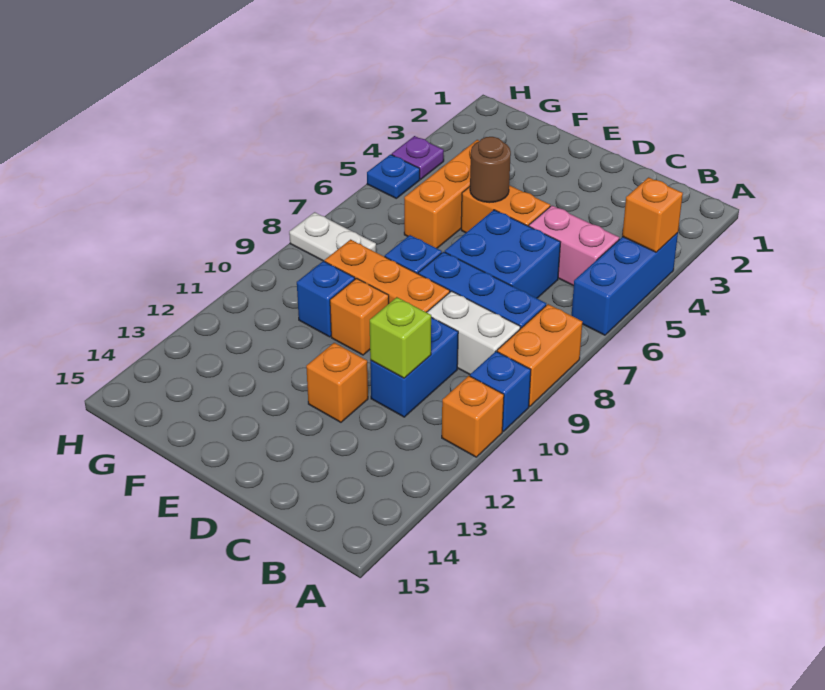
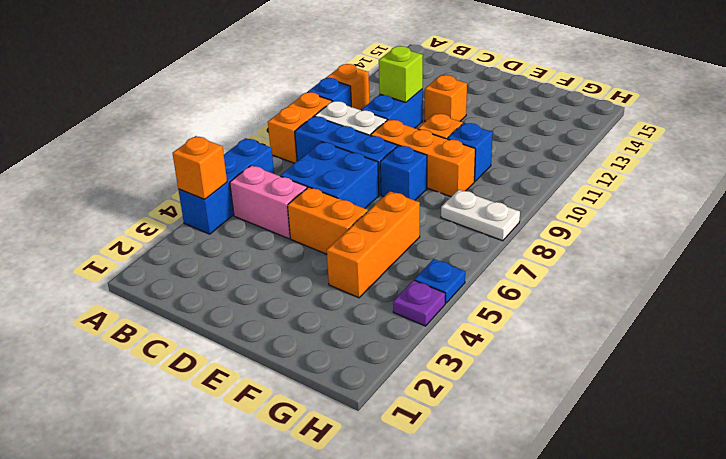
brown 1x1 round brick [470,137,511,203] -> none

